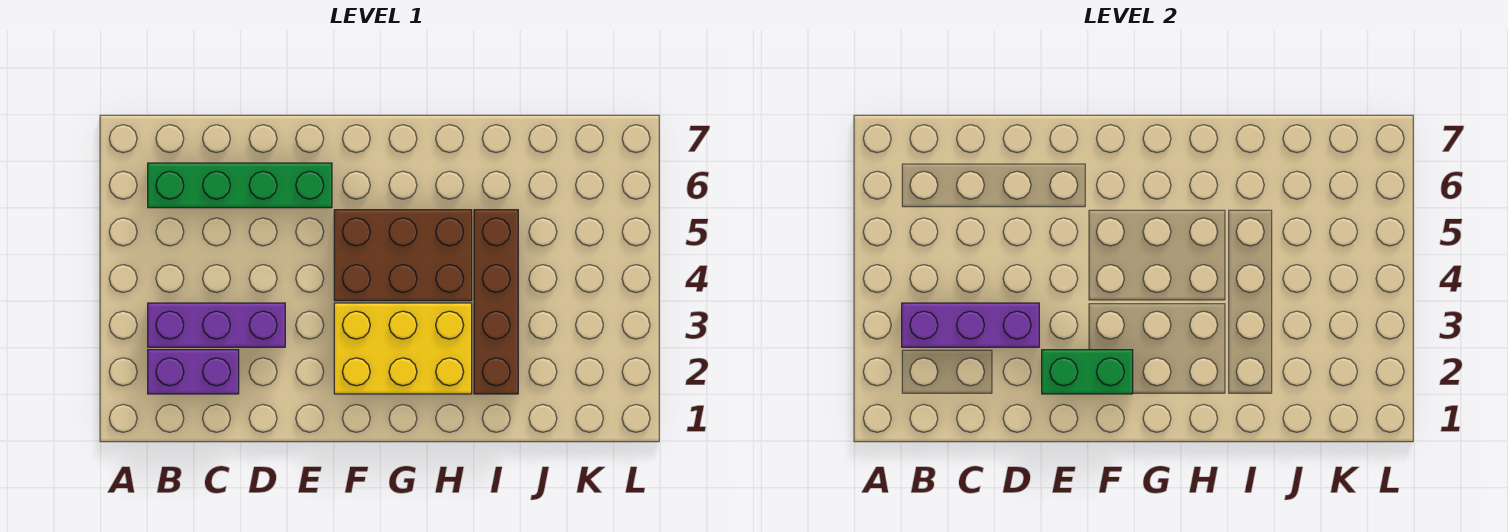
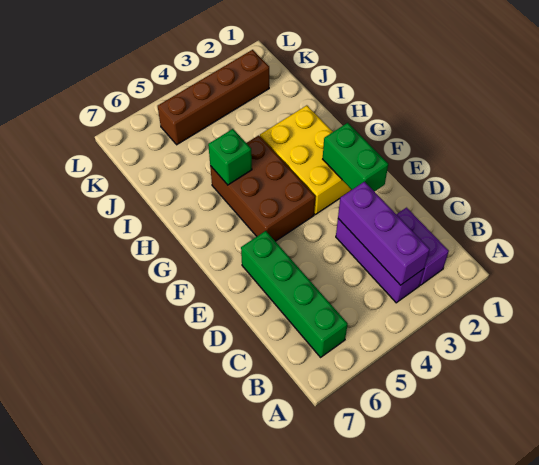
none -> green 1x1 brick [208,129,252,185]
brown 1x4 brick [474,210,518,394] -> brown 1x4 brick moved to [158,50,269,145]

